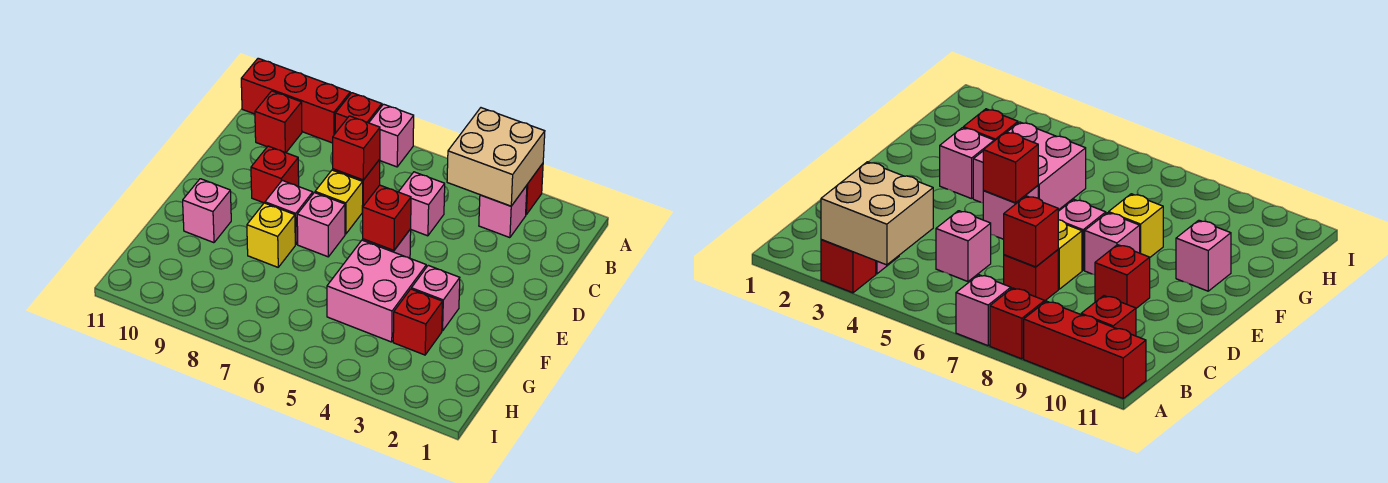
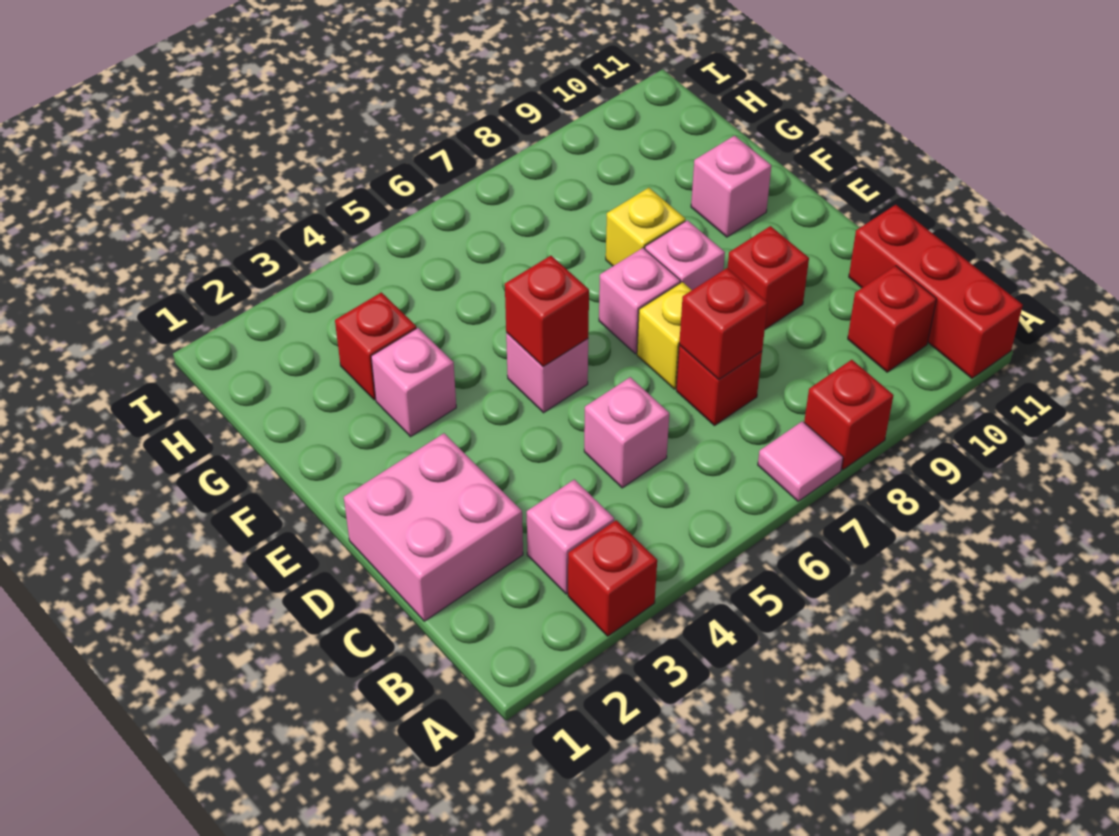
tan 2x2 brick [447,108,545,206] -> none
pink 1x1 brick [369,104,414,167] -> pink 1x1 tile [758,421,843,501]
red 1x3 brick [241,58,350,143] -> red 1x3 brick turned to [849,205,1023,378]
pink 2x2 brick [327,240,426,342] -> pink 2x2 brick moved to [344,433,523,621]

